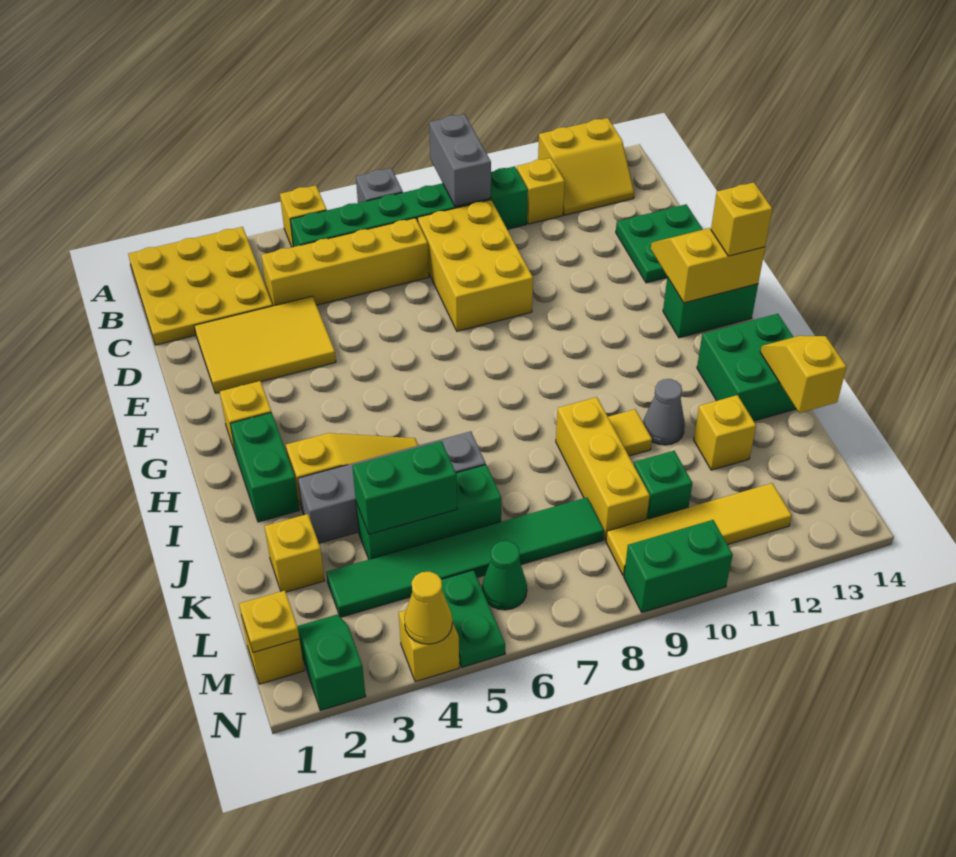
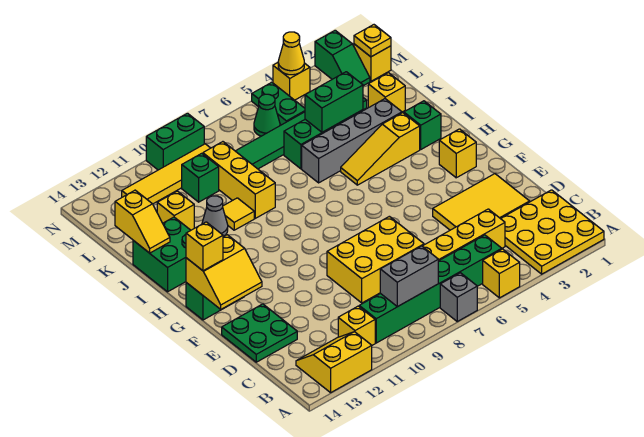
grey 1x2 brick [429,114,491,207] -> grey 1x2 brick turned to [380,246,438,307]
yellow 2x3 brick [418,200,533,331] -> yellow 2x3 brick turned to [327,216,424,303]
green 1x2 brick [230,412,300,522] -> green 1x1 brick [404,101,441,149]

